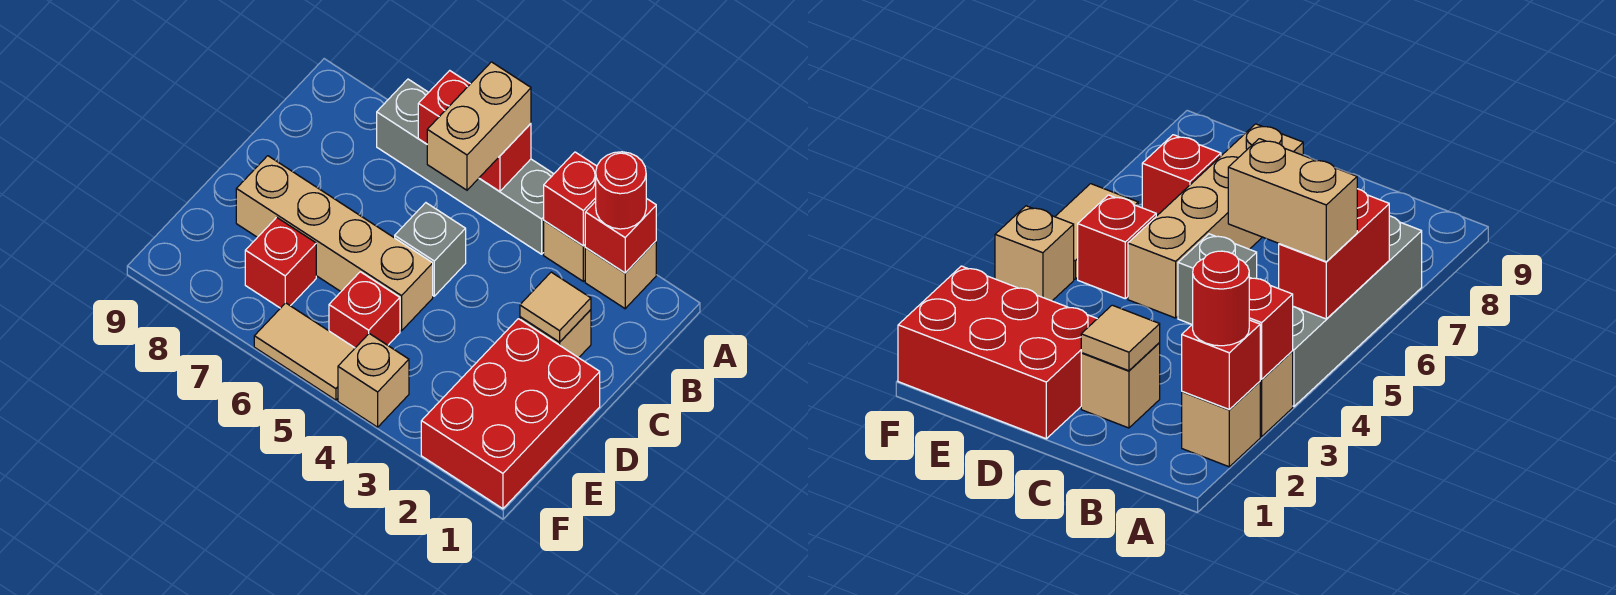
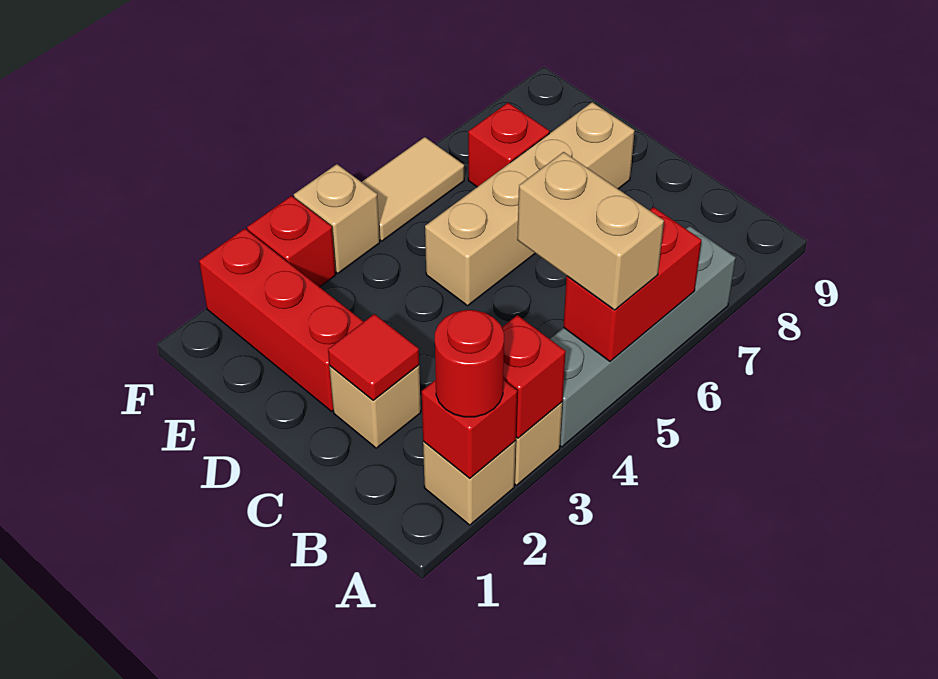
tan 1x1 tile [520,272,591,342] -> red 1x1 tile [328,314,419,400]
grey 1x1 brick [395,203,466,296] -> none
red 2x3 brick [421,319,600,509] -> red 1x3 brick [199,229,364,411]
red 1x1 brick [329,272,400,348] -> red 1x1 brick moved to [247,196,336,287]

